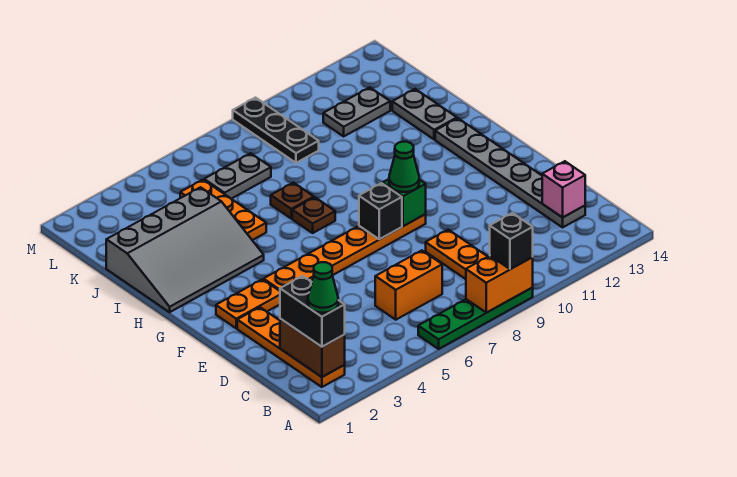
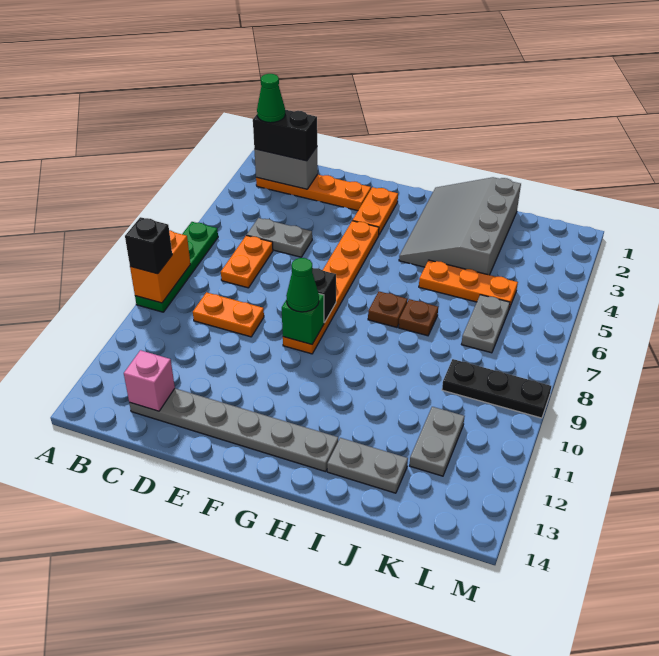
brown 1x2 brick [280,319,345,377] -> grey 1x2 brick [254,147,318,189]
none -> grey 1x2 plate [247,218,312,257]
orange 1x2 brick [375,251,442,320] -> orange 1x2 plate [221,235,273,288]

